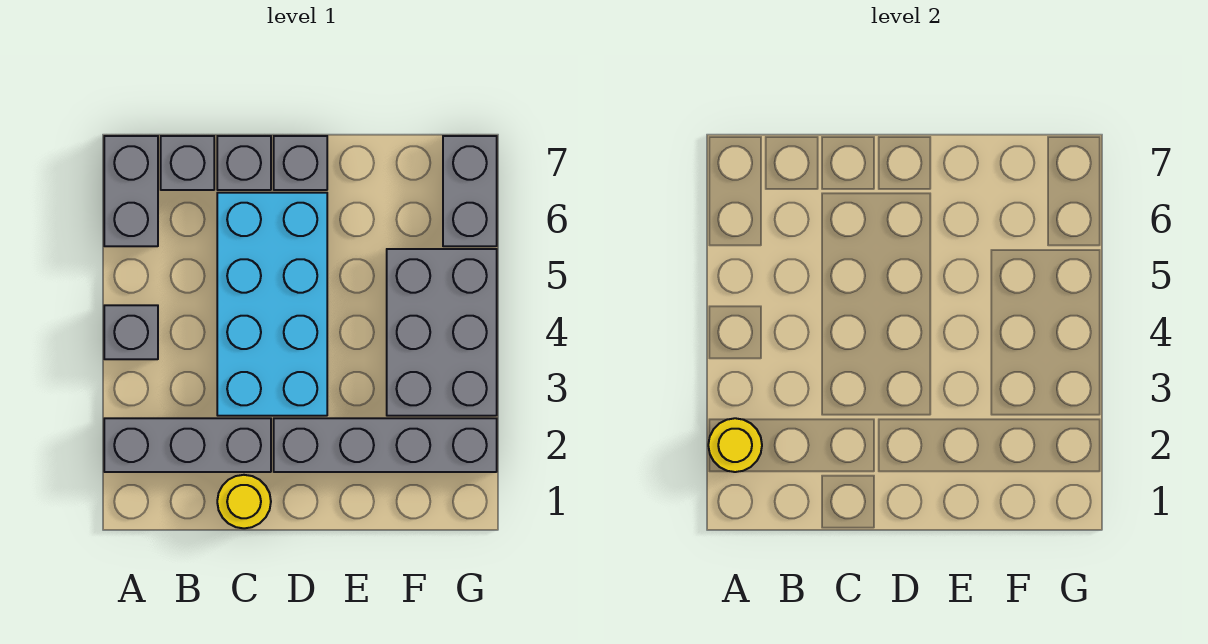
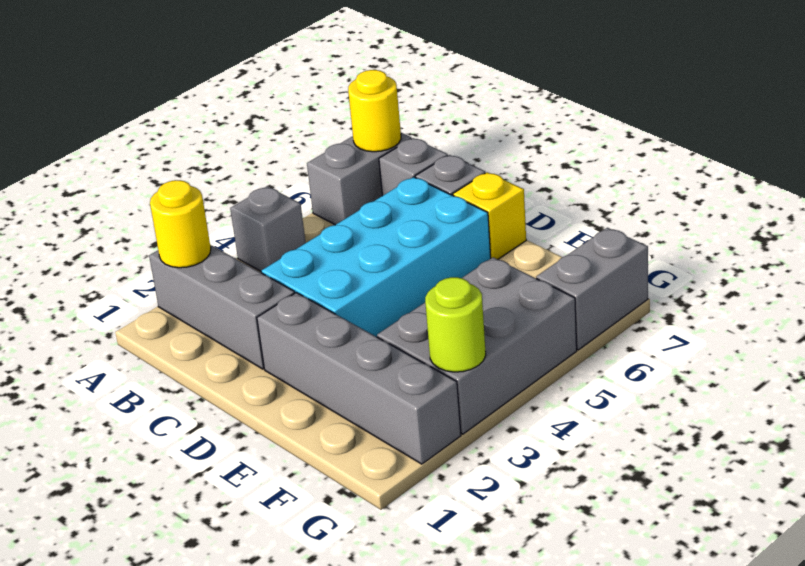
yellow 1x1 round brick [217,475,271,528] -> yellow 1x1 round brick moved to [348,70,401,152]
grey 1x1 brick [274,136,327,190] -> yellow 1x1 brick [453,172,526,260]
none -> lime 1x1 round brick [425,277,486,372]

